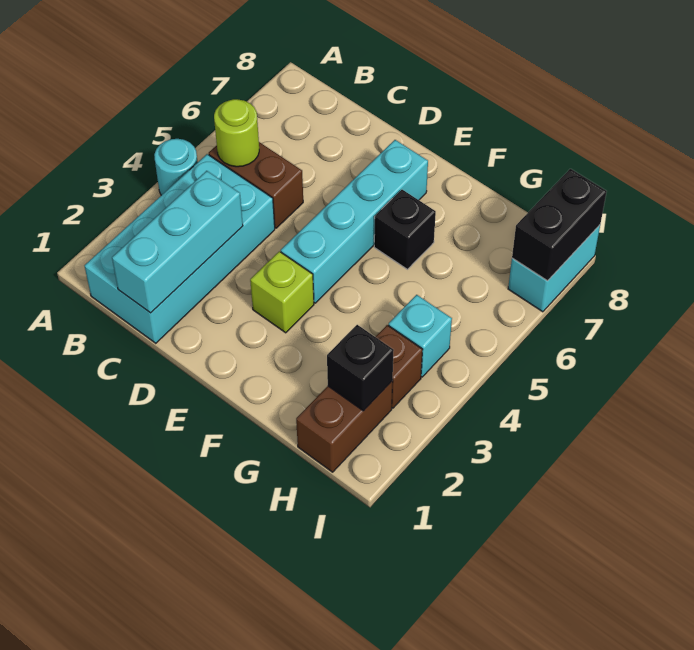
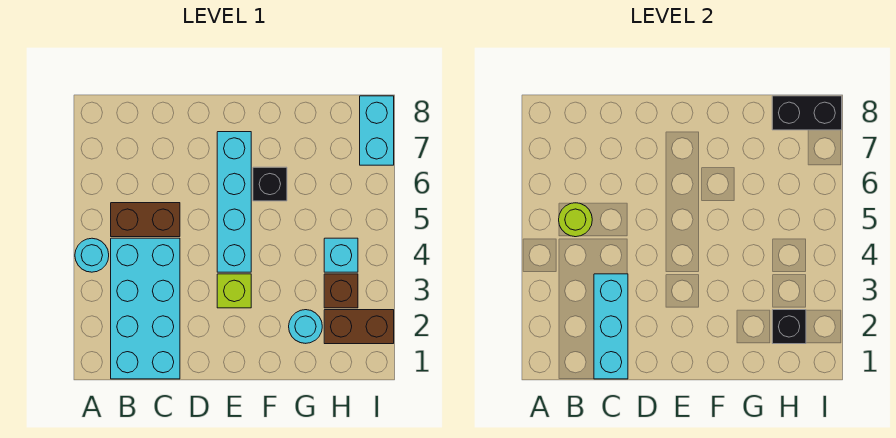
none -> cyan 1x1 round brick [289,310,322,343]
brown 1x2 brick [296,381,393,472] -> brown 1x2 brick turned to [324,310,394,344]
black 1x2 brick [512,169,607,281] -> black 1x2 brick turned to [772,96,842,130]

